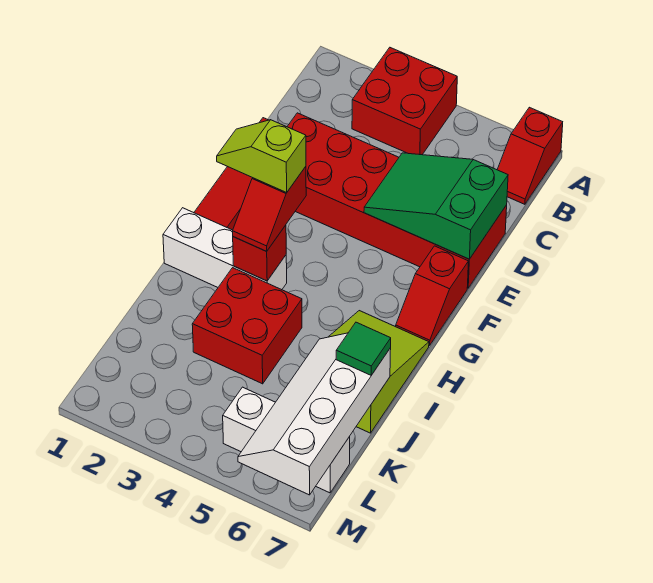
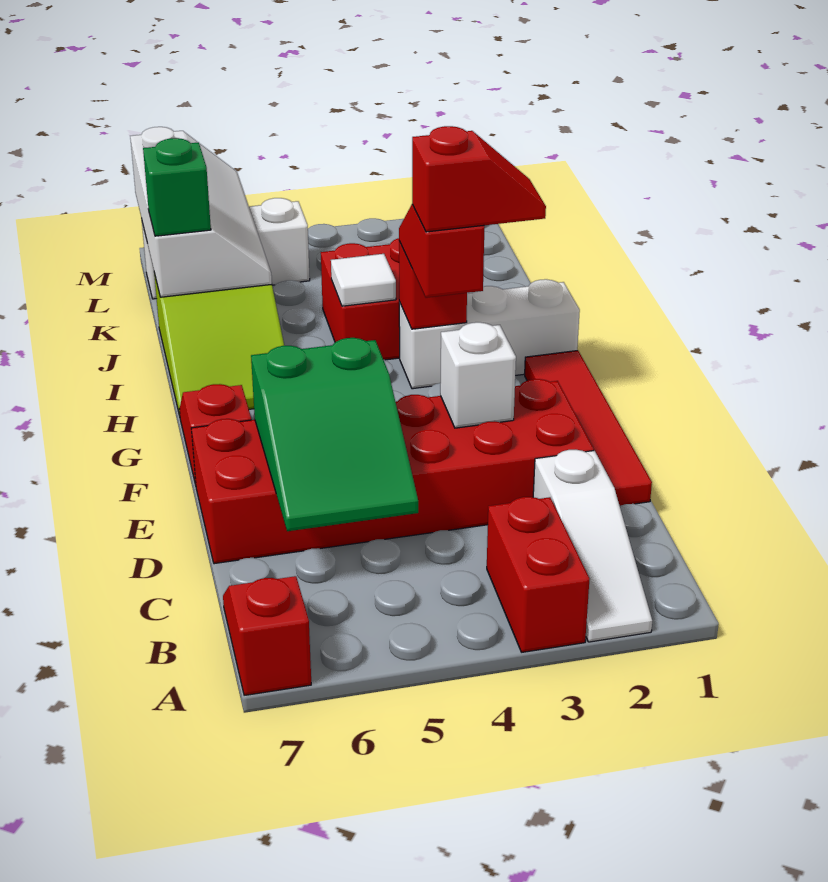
none -> white 1x3 slope [533,450,652,642]
red 2x2 brick [352,48,457,155] -> red 1x2 brick [487,497,589,652]
green 2x3 slope [364,153,508,259] -> green 2x3 slope turned to [251,338,418,531]
none -> white 1x1 brick [440,322,516,428]
lime 1x2 slope [217,120,306,192] -> red 1x2 slope [412,126,546,232]
none -> white 1x1 tile [331,254,396,306]
green 1x1 tile [336,322,391,375] -> green 1x1 brick [143,138,211,236]

